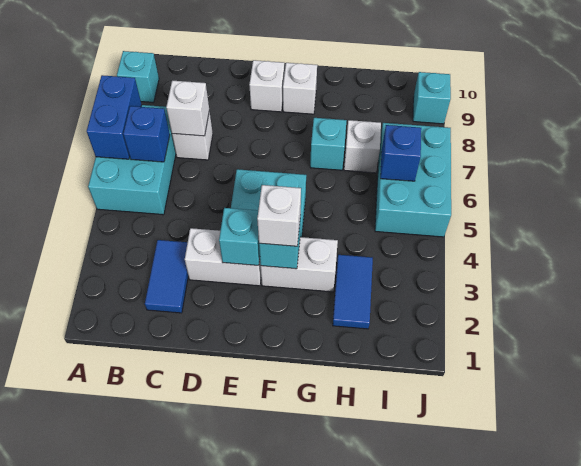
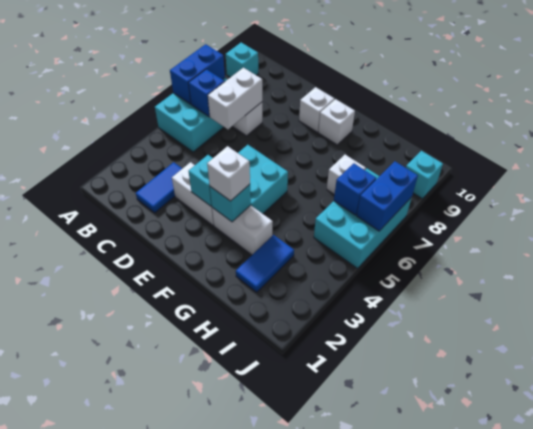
white 1x1 brick [166,80,209,136] -> white 1x2 brick [208,68,262,129]
cyan 1x1 brick [310,118,347,170] -> none
none -> blue 1x2 brick [357,161,418,231]

